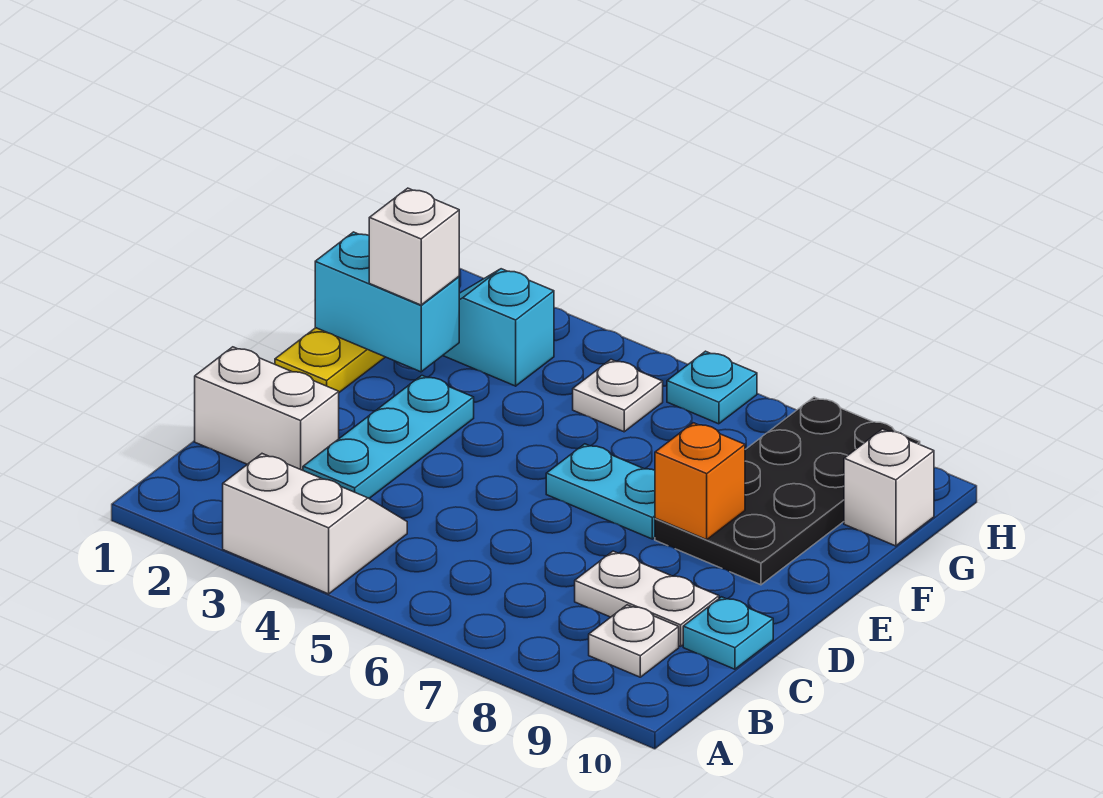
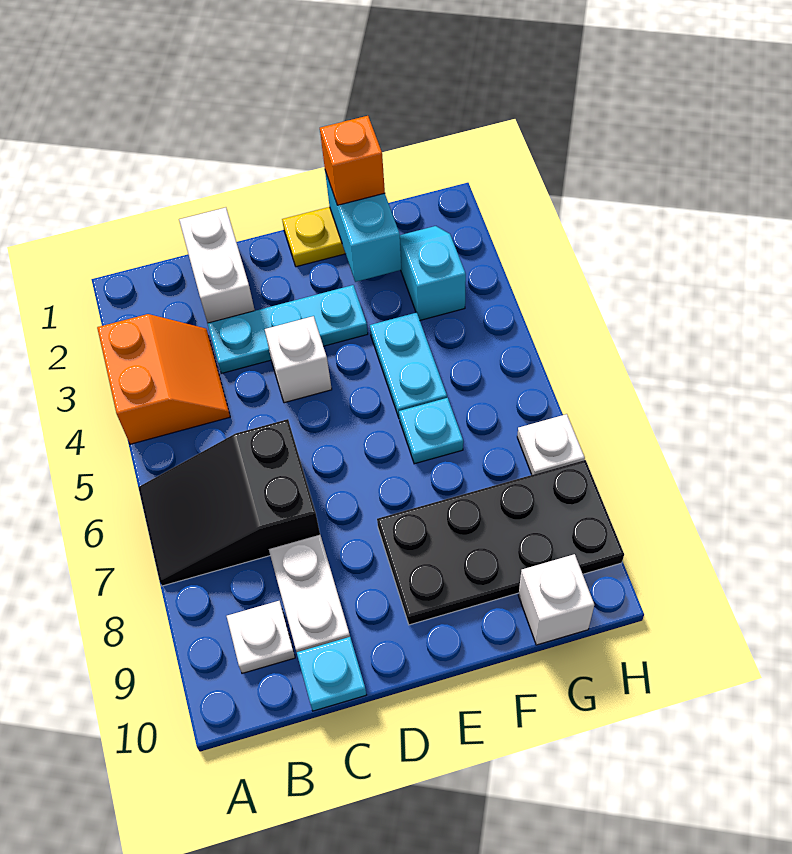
white 2x2 slope [223,454,407,594] -> orange 2x2 slope [97,314,230,444]
none -> black 2x3 slope [138,419,320,586]
cyan 1x2 plate [546,444,655,539] -> cyan 1x2 plate moved to [370,313,447,418]
orange 1x1 brick [655,423,745,540] -> orange 1x1 brick moved to [320,116,385,205]
white 1x1 brick [369,188,459,305] -> white 1x1 brick moved to [265,316,332,403]
white 1x1 plate [573,360,663,432] -> white 1x1 plate moved to [517,414,585,475]
cyan 1x1 plate [667,351,757,424] -> cyan 1x1 plate moved to [399,398,463,464]

